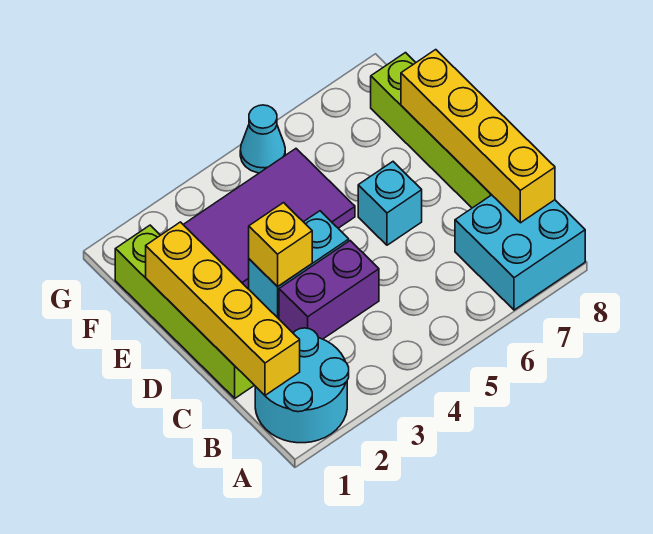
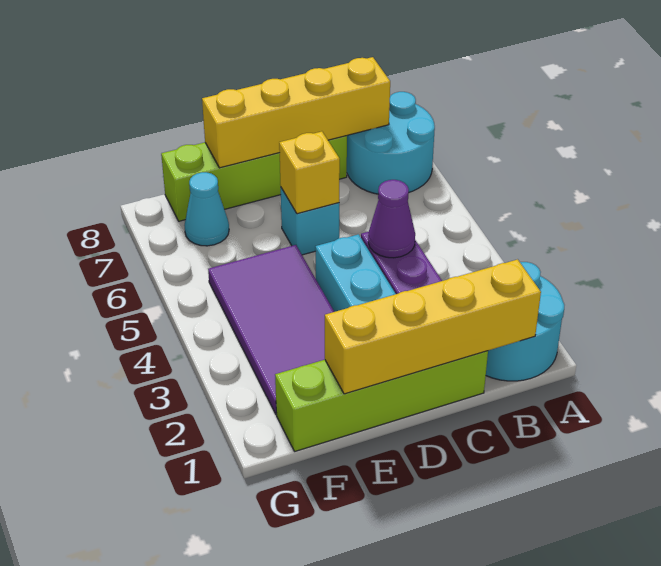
cyan 2x2 brick [455,195,585,310] -> cyan 2x2 round brick [347,92,435,194]
none -> purple 1x1 cone [368,180,415,258]
yellow 1x1 brick [249,203,312,287] -> yellow 1x1 brick moved to [279,131,340,214]
cyan 1x1 cone [240,105,285,173] -> cyan 1x1 cone moved to [184,172,229,246]

